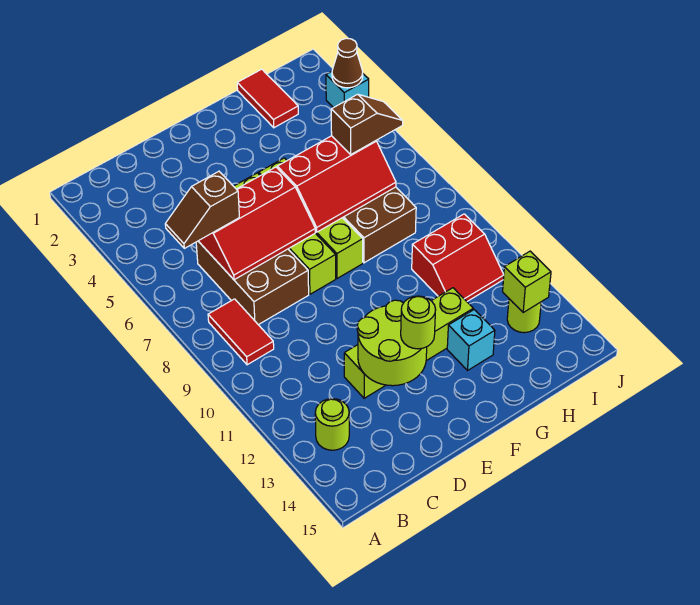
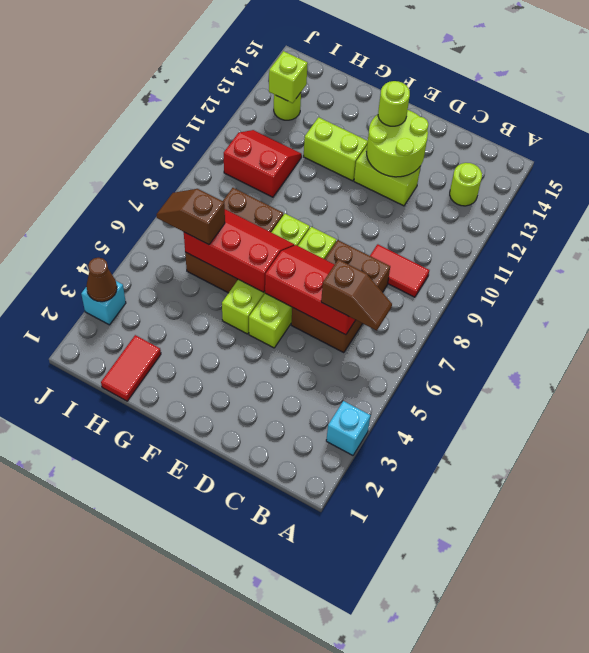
red 1x2 tile [208,299,274,365] -> red 1x2 tile turned to [370,244,429,297]
cyan 1x1 brick [447,310,495,370] -> cyan 1x1 brick moved to [326,401,371,455]

